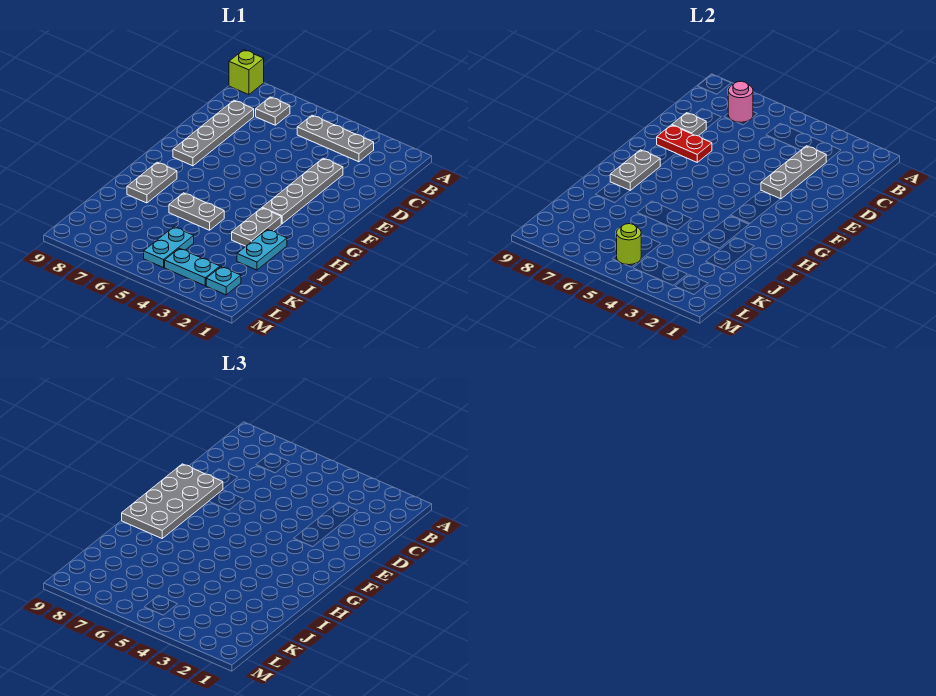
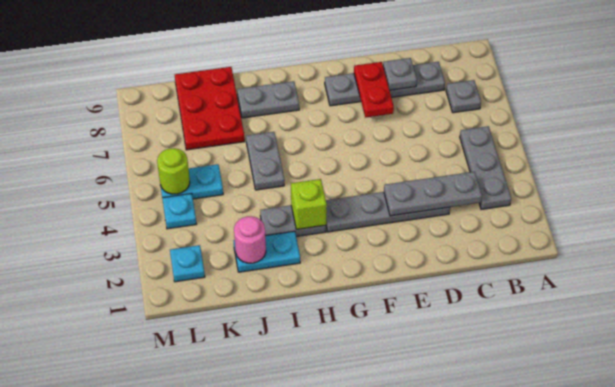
lime 1x1 brick [229,50,264,95] -> lime 1x1 brick moved to [291,179,327,230]
pink 1x1 round brick [728,81,753,122] -> pink 1x1 round brick moved to [234,216,266,263]
grey 2x4 plate [122,464,223,538] -> none
grey 1x2 plate [610,150,660,190] -> none
none -> red 2x3 plate [175,67,245,150]
cyan 1x2 plate [165,248,220,286] -> cyan 1x1 plate [162,193,196,229]

